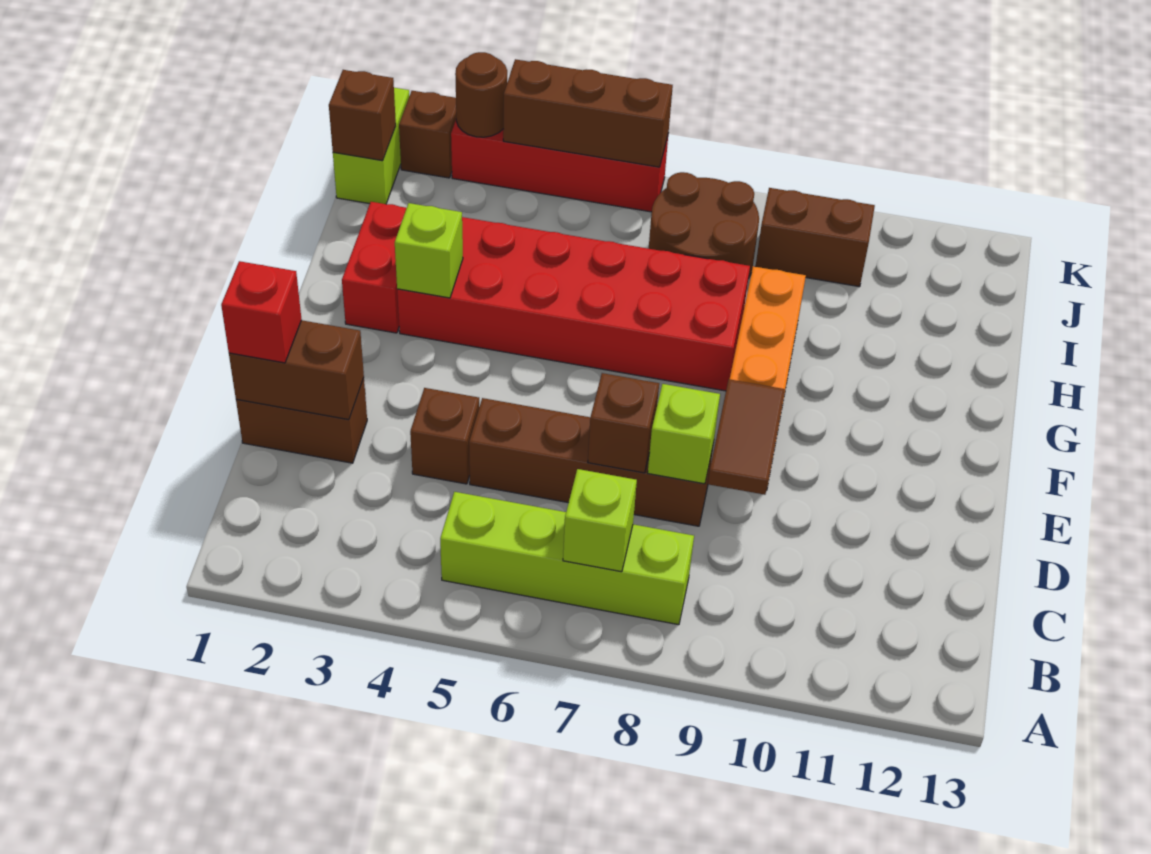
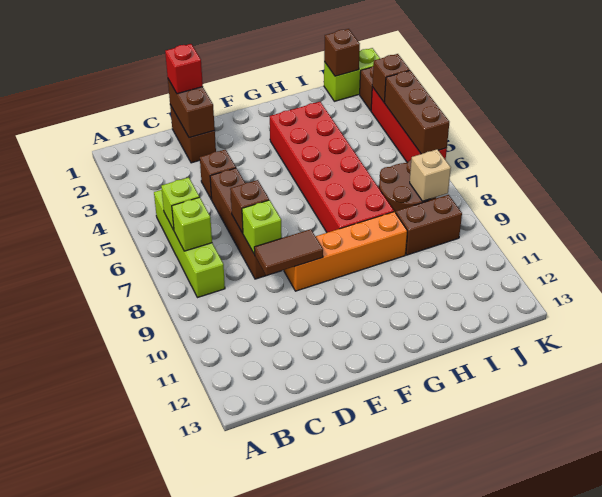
red 1x2 brick [342,202,406,333] -> none
lime 1x1 brick [395,203,463,298] -> lime 1x1 brick moved to [161,177,199,230]
none -> tan 1x1 brick [410,149,451,201]
brown 1x2 brick [755,188,875,287] -> brown 1x2 brick turned to [396,195,462,255]
brown 1x1 round brick [455,52,507,137] -> brown 1x1 brick [372,54,410,102]

